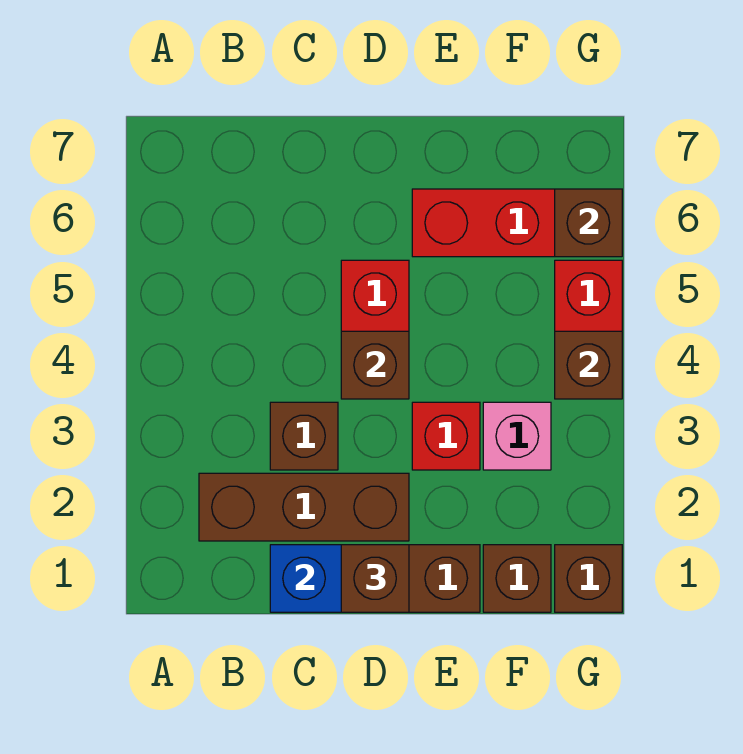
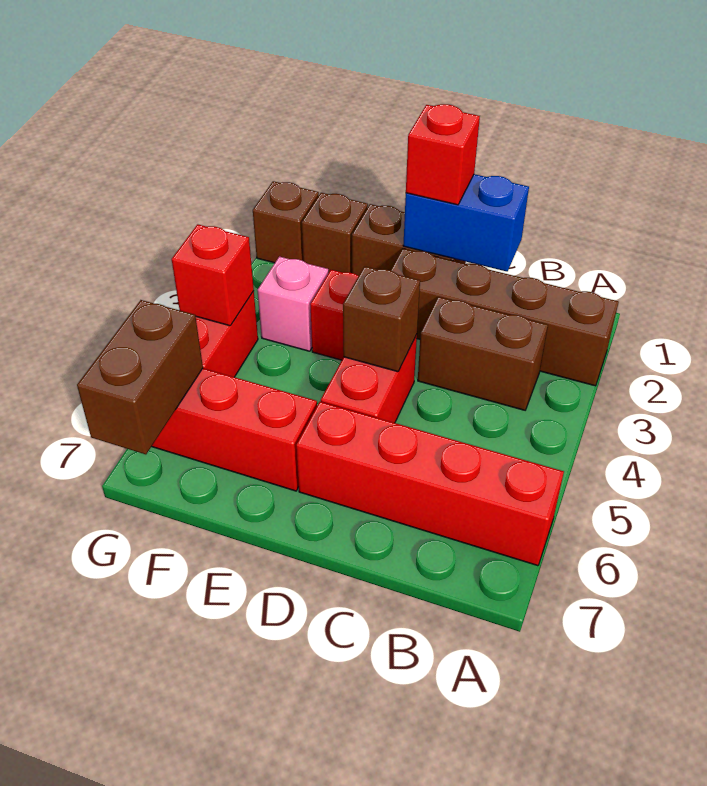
none -> red 1x4 brick [296,402,564,566]
brown 1x3 brick [199,473,409,541] -> brown 1x4 brick [391,249,619,386]
brown 1x1 brick [270,402,338,470] -> brown 1x2 brick [418,297,548,410]
brown 1x1 brick [341,545,409,612] -> red 1x1 brick [406,104,480,205]
brown 1x1 brick [555,331,622,399] -> red 1x1 brick [172,224,254,326]
brown 1x1 brick [555,189,622,257] -> brown 1x2 brick [77,300,203,454]

